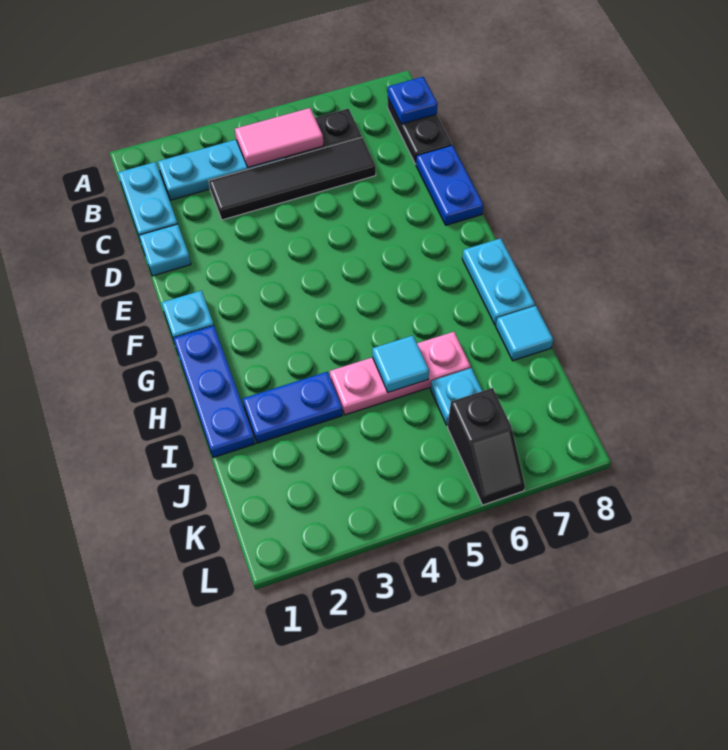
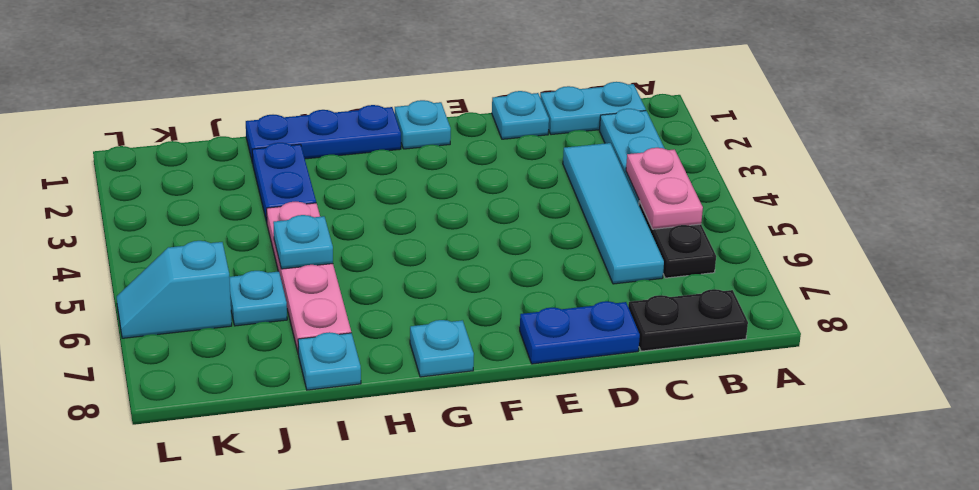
pink 1x2 tile [235,108,323,167] -> pink 1x2 plate [626,148,703,229]
blue 1x1 plate [388,77,438,124] -> none
black 1x4 tile [209,137,376,220] -> cyan 1x4 tile [563,143,664,284]
cyan 1x2 plate [462,238,535,325] -> cyan 1x1 plate [410,320,474,377]
pink 1x3 plate [330,332,471,415] -> pink 1x4 plate [267,202,351,352]
cyan 1x1 tile [372,336,429,392] -> cyan 1x1 plate [273,215,333,269]
cyan 1x1 tile [496,306,553,361] -> cyan 1x1 plate [298,332,361,390]
black 1x2 slope [447,388,525,505] -> cyan 1x2 slope [117,241,232,338]

